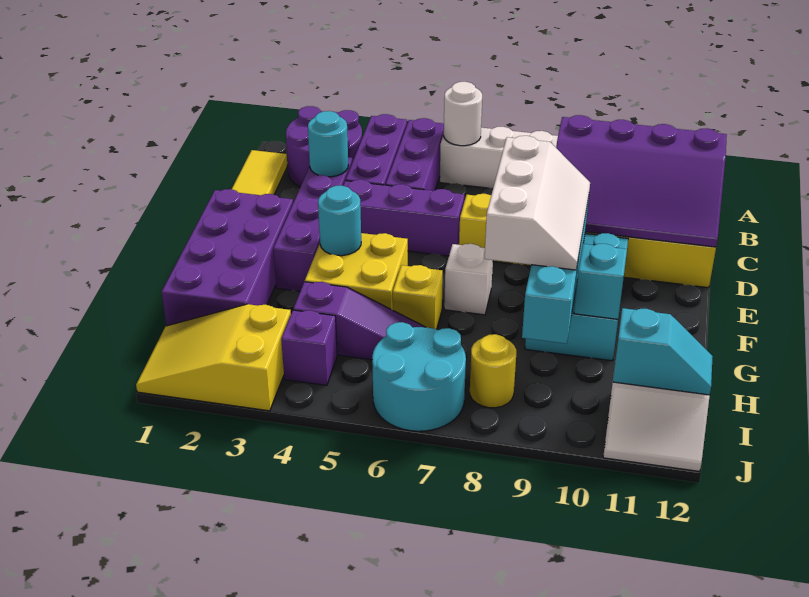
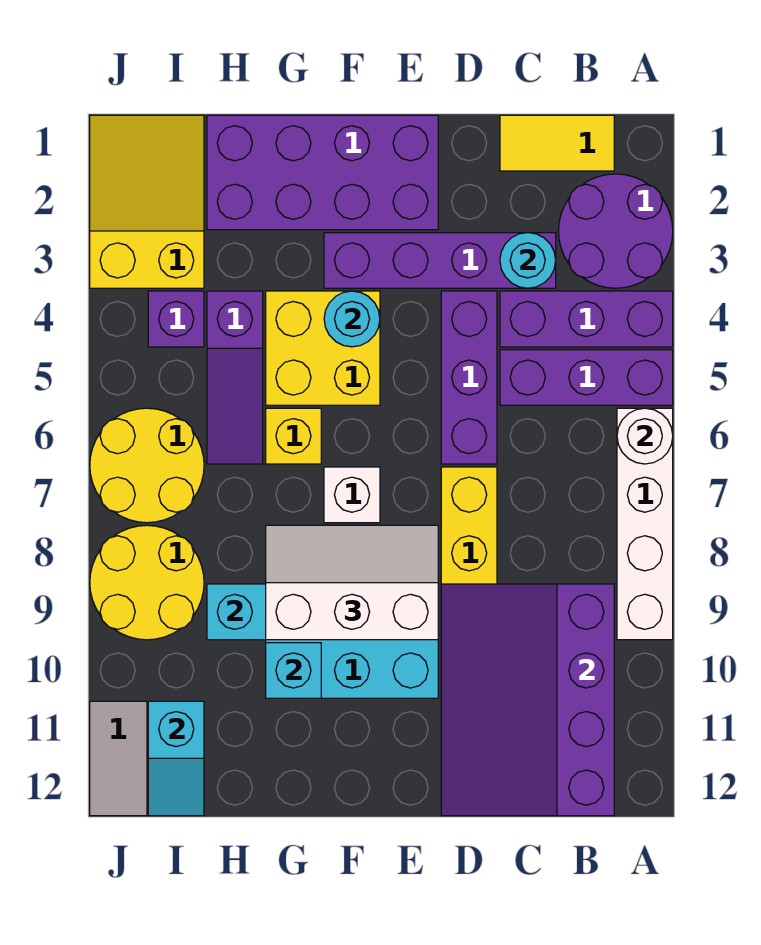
white 2x3 slope [485,136,590,270] -> white 2x3 slope turned to [266,525,438,640]
cyan 2x2 round brick [372,322,466,431] -> yellow 2x2 round brick [90,408,204,523]
yellow 1x1 round brick [470,334,516,408] -> yellow 2x2 round brick [90,525,204,640]

